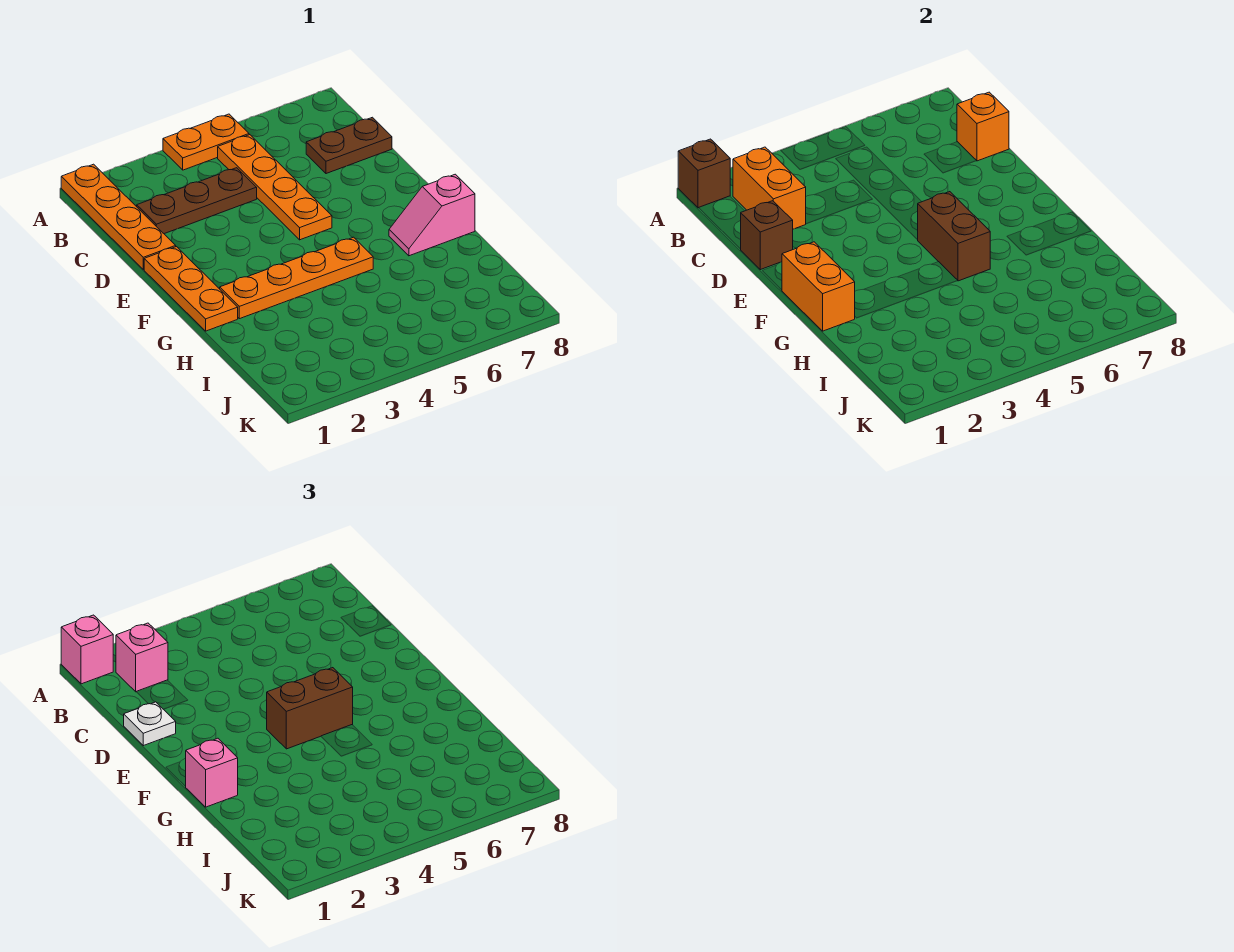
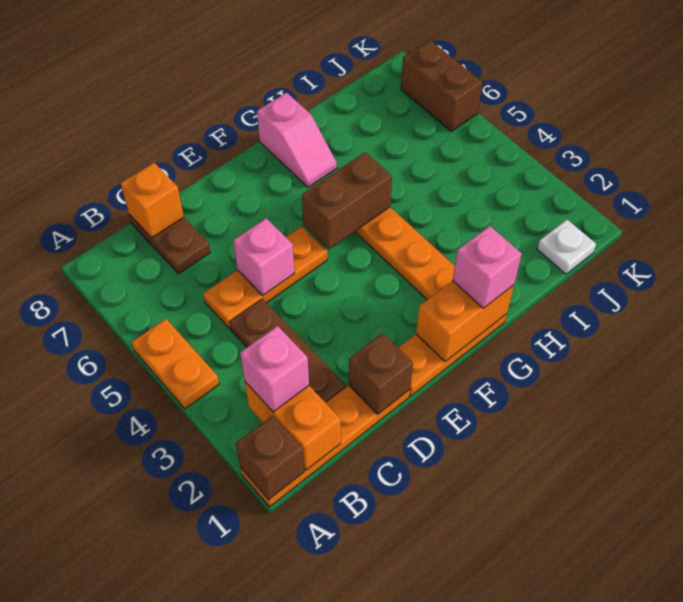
pink 1x1 brick [61,615,113,684] -> pink 1x1 brick moved to [233,218,294,295]
orange 1x2 brick [733,147,806,229] -> orange 1x2 brick turned to [245,382,341,470]
orange 1x4 plate [218,135,332,240] -> orange 1x3 plate [203,226,327,329]
white 1x1 plate [124,702,176,746] -> white 1x1 plate moved to [537,220,596,274]
brown 1x2 brick [267,668,353,749] -> brown 1x2 brick moved to [401,40,482,131]

